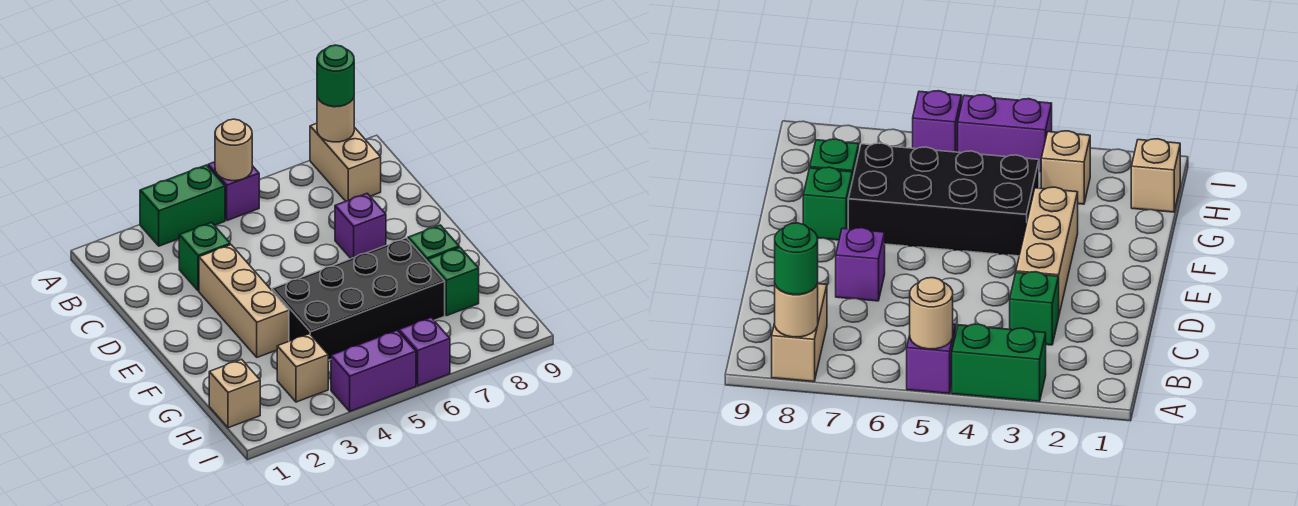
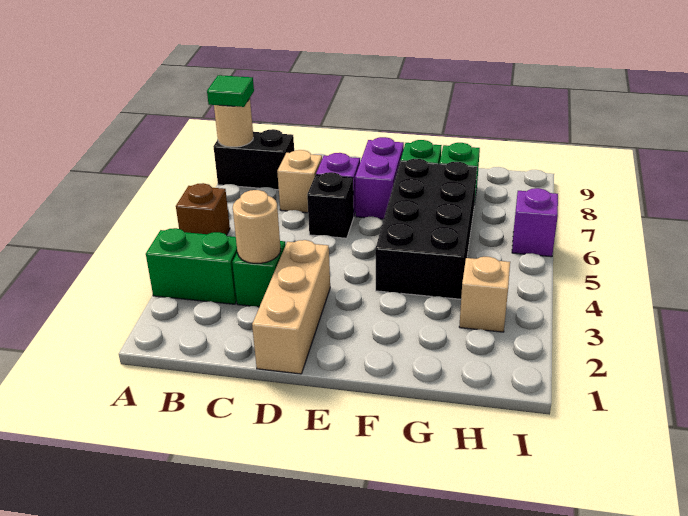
green 1x2 brick [140,165,225,246] -> green 1x2 brick turned to [146,228,237,304]
purple 1x1 brick [208,162,259,221] -> brown 1x1 brick [176,183,230,235]
tan 1x1 round brick [215,119,252,181] -> tan 1x1 round brick moved to [233,190,280,263]
tan 1x2 brick [310,123,381,201] -> black 1x2 brick [213,129,294,190]
green 1x1 round brick [317,45,354,107] -> green 1x1 tile [207,75,254,107]
tan 1x3 brick [199,245,289,357] -> tan 1x3 brick turned to [252,240,330,374]
none -> black 1x1 brick [307,172,354,238]
tan 1x1 brick [209,359,260,428] -> tan 1x1 brick moved to [277,150,322,213]
purple 1x2 brick [331,330,416,411] -> purple 1x2 brick moved to [355,137,404,219]

